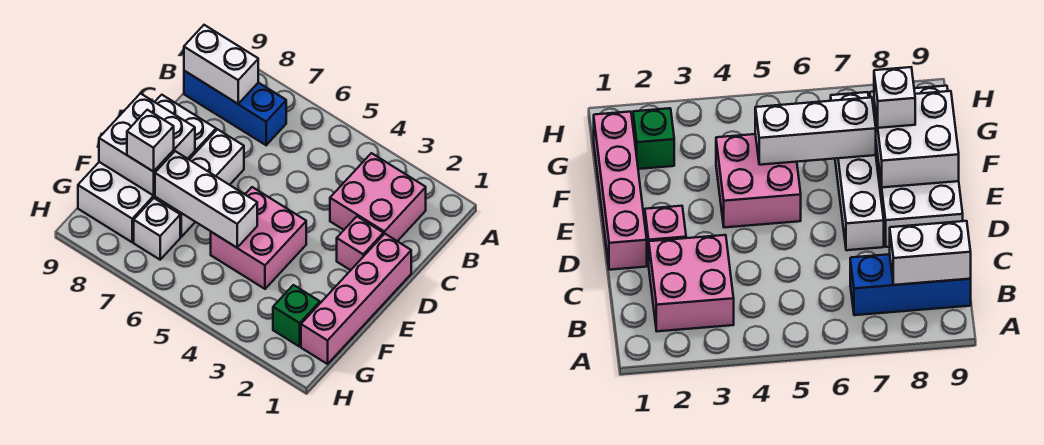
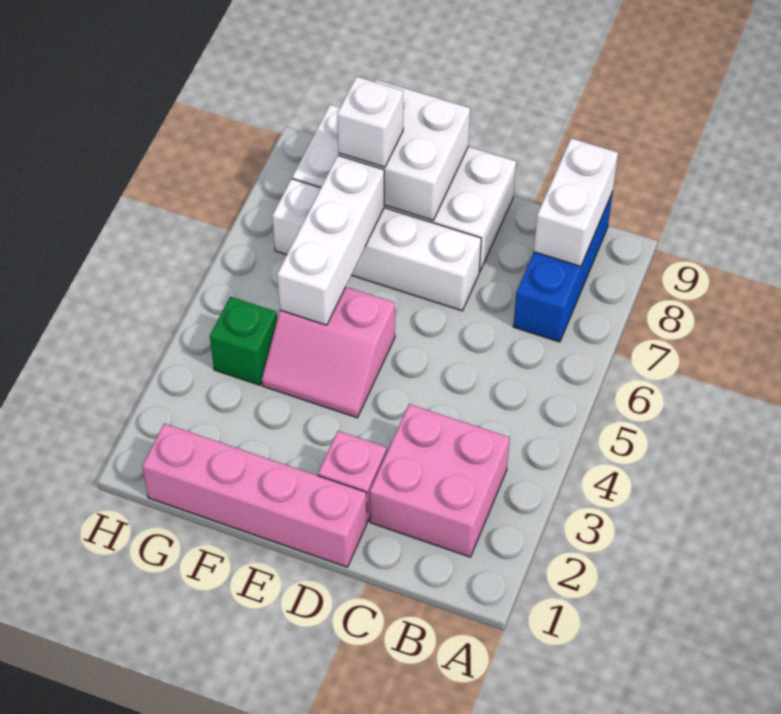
pink 2x2 brick [211,187,306,289] -> pink 2x2 slope [262,287,395,418]
green 1x1 brick [273,285,320,347] -> green 1x1 brick moved to [210,297,277,385]

